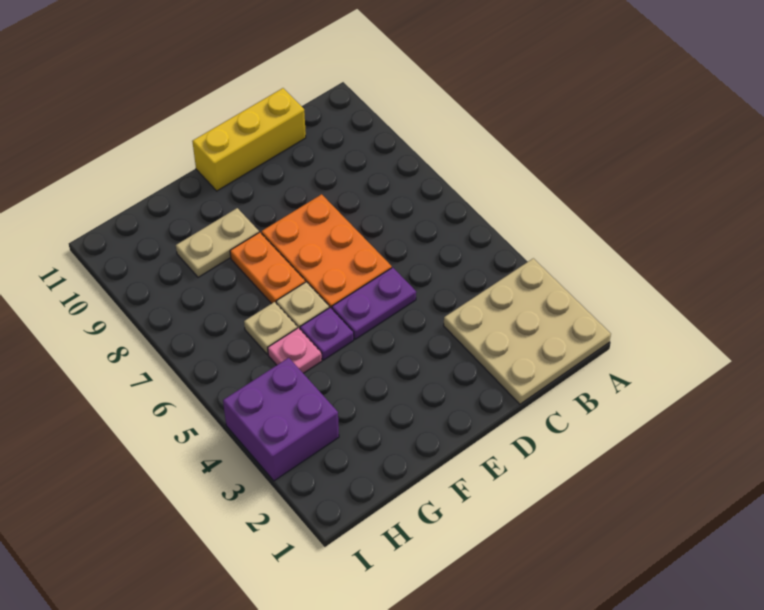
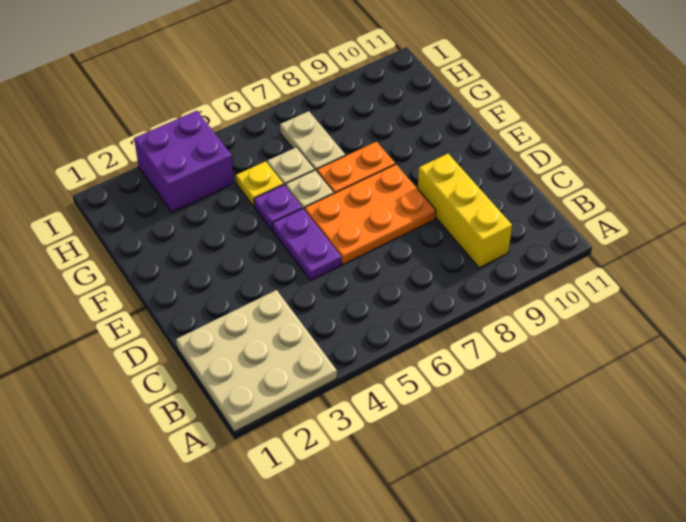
yellow 1x3 brick [192,88,306,191] -> yellow 1x3 brick moved to [418,154,512,268]
tan 1x2 plate [176,208,259,277] -> tan 1x2 plate moved to [280,111,345,171]
pink 1x1 plate [268,328,322,373] -> yellow 1x1 plate [236,161,283,206]

